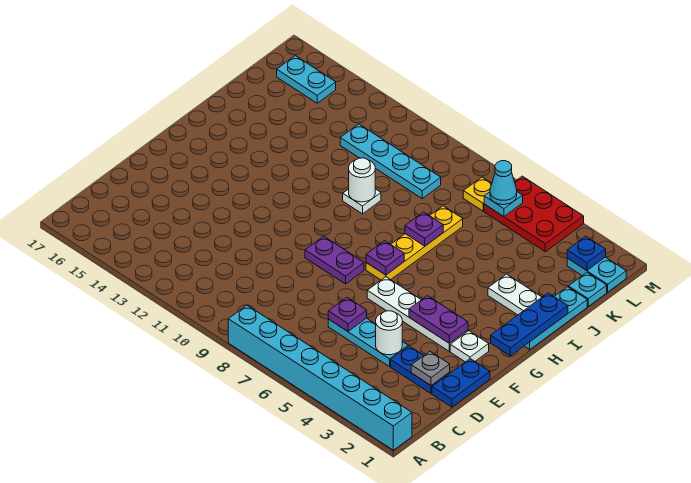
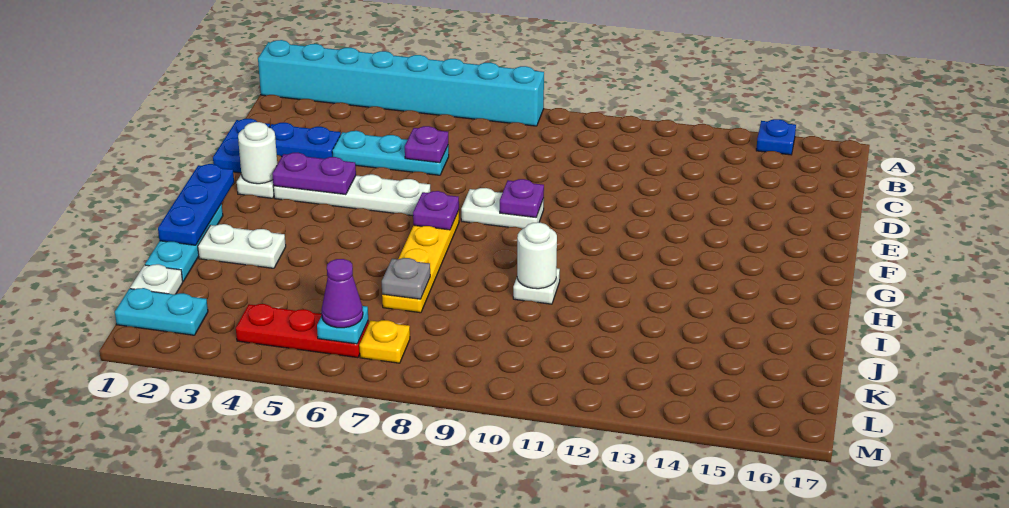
grey 1x1 plate [411,351,450,385] -> grey 1x1 plate moved to [382,258,430,299]
white 1x1 round brick [376,311,402,355] -> white 1x1 round brick moved to [238,122,277,184]
purple 1x2 plate [305,236,364,284] -> white 1x2 plate [461,188,544,229]
purple 1x1 plate [405,212,443,246] -> purple 1x1 plate moved to [500,179,544,217]
cyan 1x1 plate [569,273,607,306] -> white 1x1 plate [130,264,183,295]
cyan 1x4 plate [340,124,441,198] -> none
blue 1x1 plate [567,236,606,270] -> blue 1x1 plate moved to [756,119,796,155]
red 2x3 plate [484,176,584,252] -> red 1x3 plate [236,304,369,358]
cyan 1x1 cone [490,161,517,205] -> purple 1x1 cone [322,259,363,328]
cyan 1x2 plate [277,56,336,103] -> none

